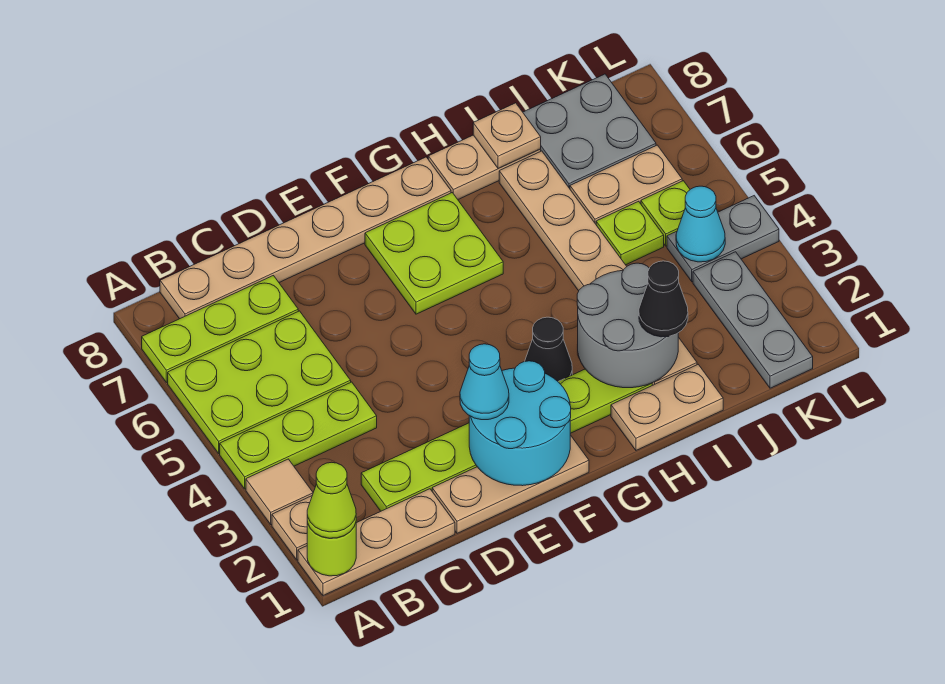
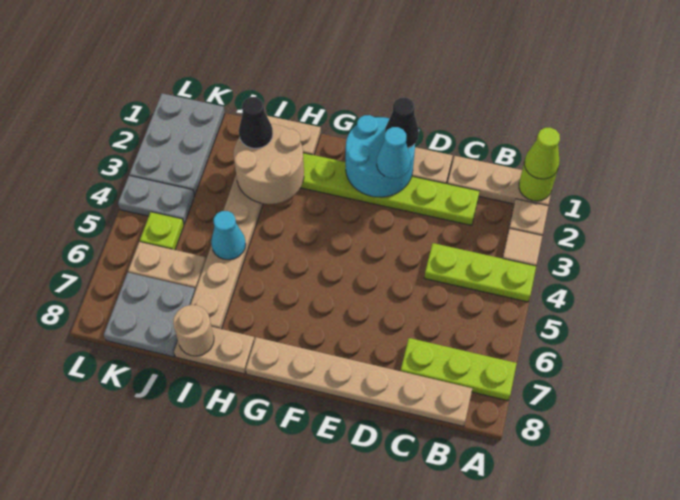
lime 2x3 plate [168,311,351,453] -> none
lime 2x2 plate [365,193,503,314] -> none
black 1x1 cone [525,317,572,381] -> black 1x1 cone moved to [385,98,419,148]
grey 2x2 round brick [577,263,678,388] -> tan 2x2 round brick [233,124,304,204]
tan 1x1 plate [473,103,541,169] -> tan 1x1 round brick [173,305,214,356]
lime 1x1 plate [596,201,664,265] -> none
grey 1x3 plate [693,252,813,388] -> grey 2x3 plate [130,93,225,195]
cyan 1x1 cone [676,186,725,262] -> cyan 1x1 cone moved to [211,211,246,260]

